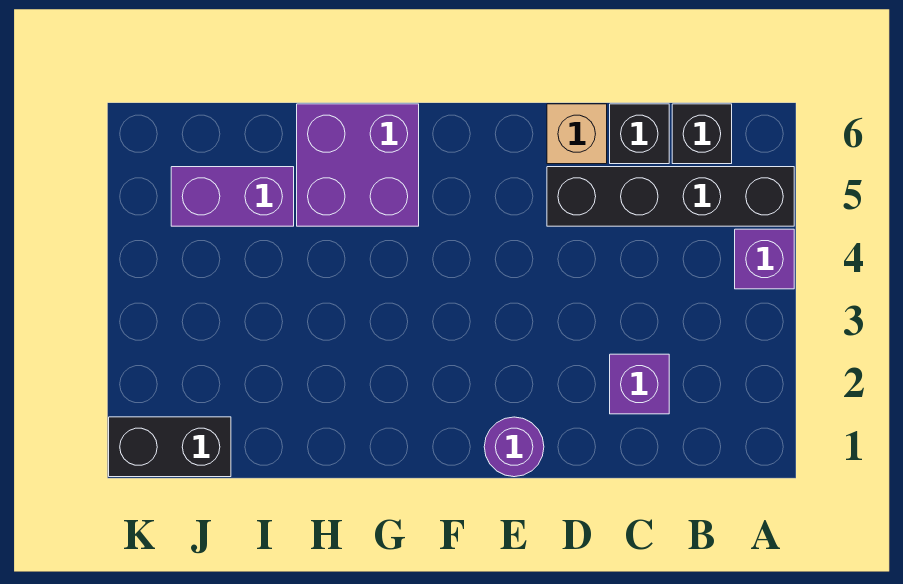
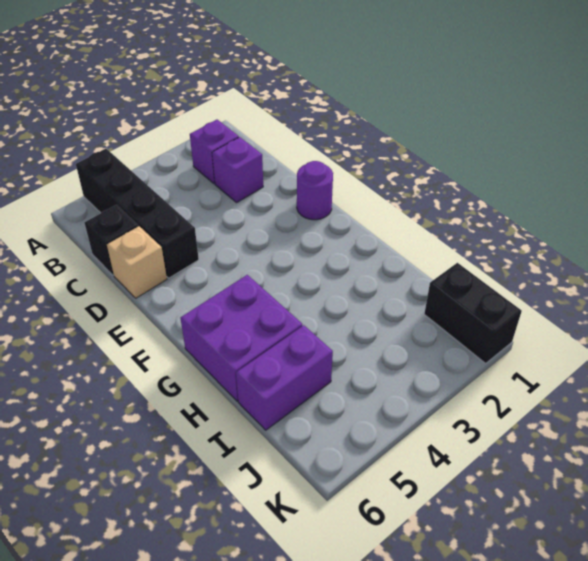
purple 1x1 brick [735,229,794,289] -> purple 1x1 brick moved to [190,120,239,184]
black 1x1 brick [672,104,732,164] -> none
purple 1x2 brick [171,167,294,226] -> purple 1x2 brick turned to [236,325,333,430]

